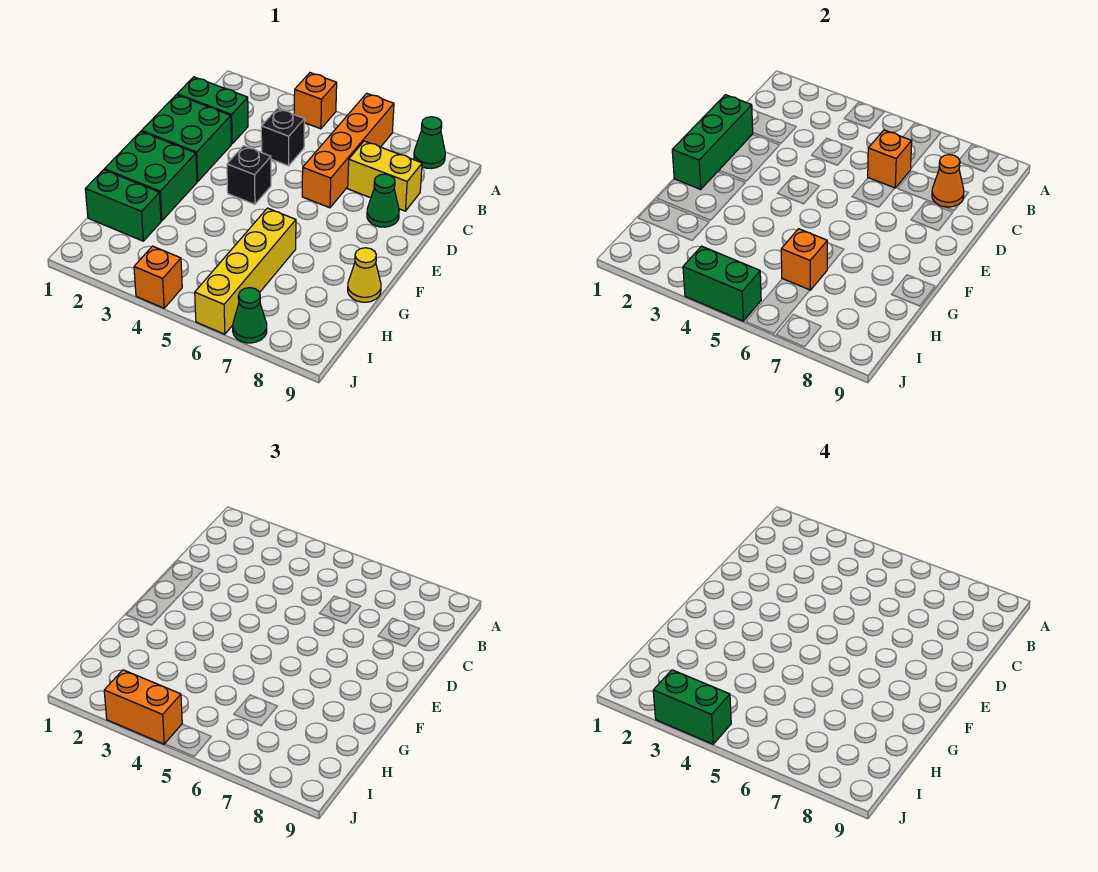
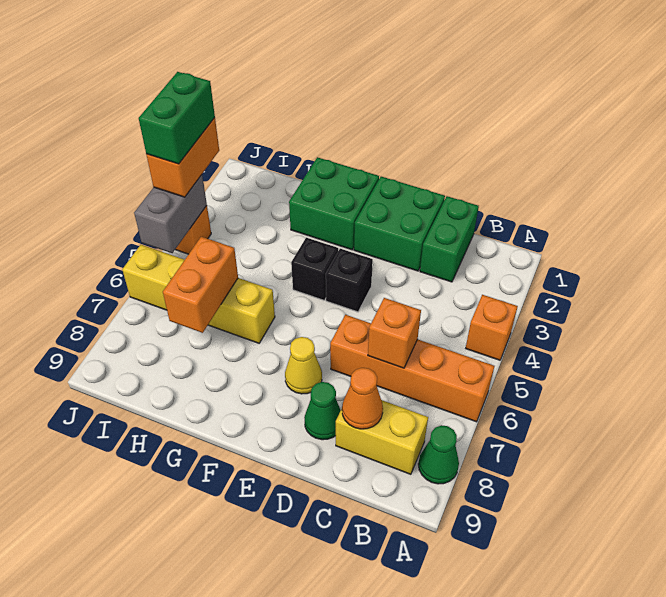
black 1x1 brick [261,108,305,166] -> black 1x1 brick moved to [291,238,338,300]
yellow 1x2 brick [348,141,422,211] -> yellow 1x2 brick turned to [336,400,428,474]
green 1x3 brick [672,95,753,189] -> none
yellow 1x1 cone [348,248,381,302] -> yellow 1x1 cone moved to [285,337,322,394]
green 1x2 brick [85,170,161,241] -> none
orange 1x1 brick [781,229,827,290] -> orange 1x2 brick [163,237,238,333]
green 1x2 brick [683,246,761,321] -> grey 1x2 brick [134,175,207,253]
green 1x1 cone [233,288,267,343] -> none

